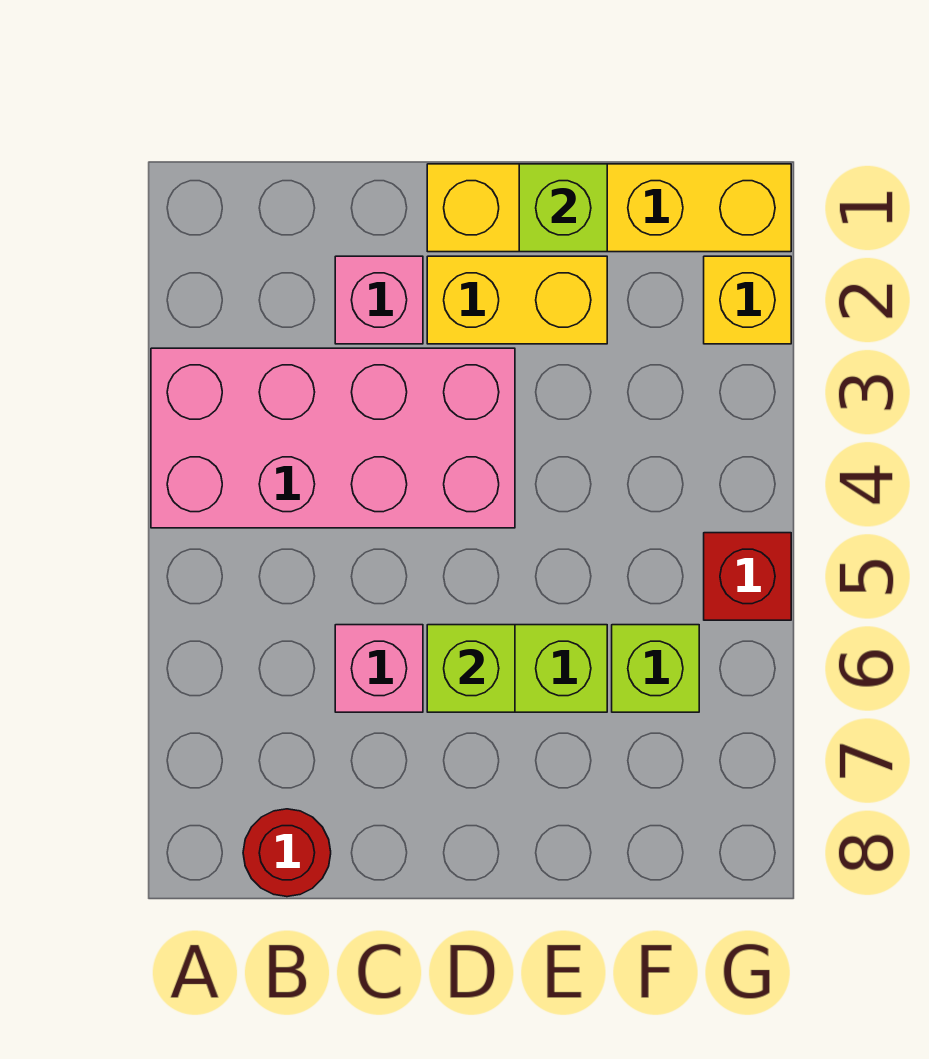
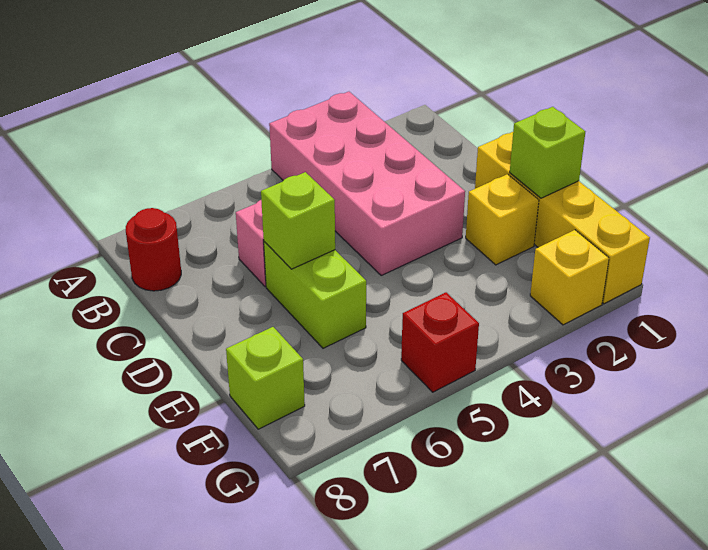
pink 1x1 brick [335,256,423,344] -> none
yellow 1x2 brick [427,256,607,344] -> yellow 1x1 brick [466,174,539,265]
lime 1x1 brick [612,625,699,712] -> lime 1x1 brick moved to [226,327,305,429]

